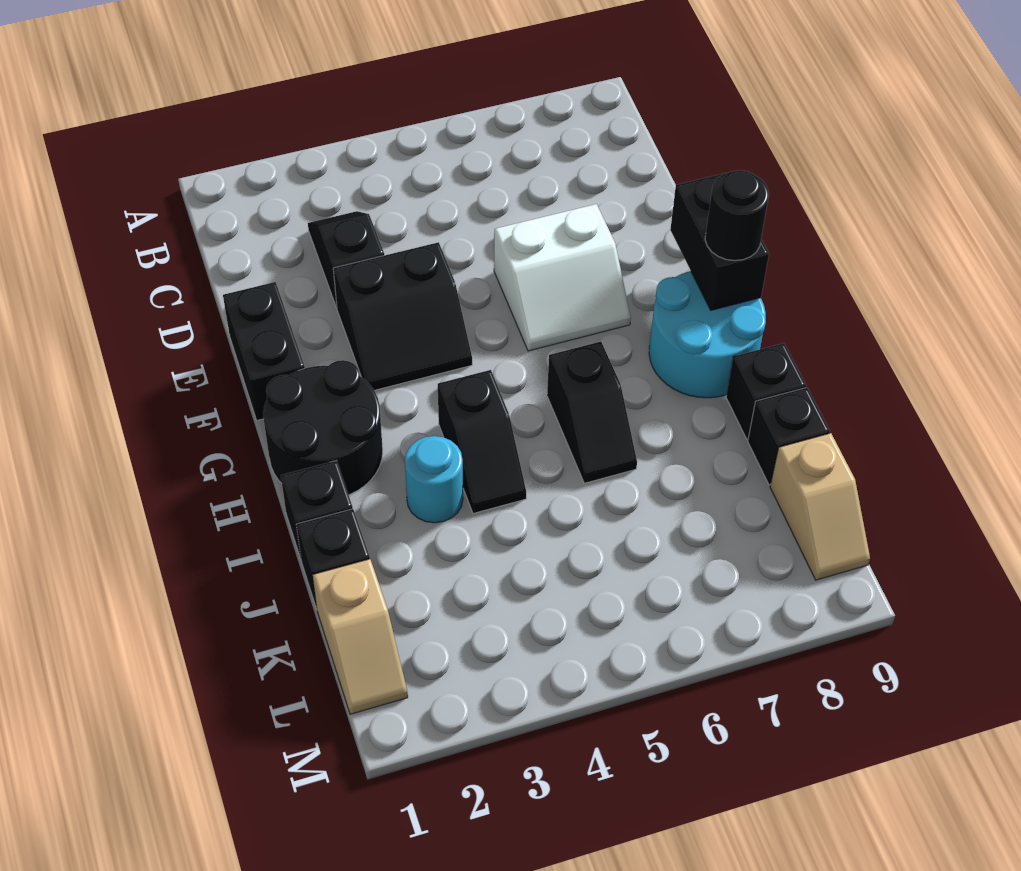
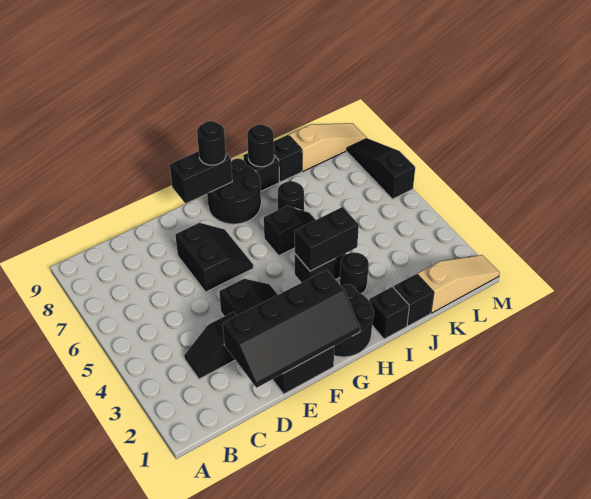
none -> black 2x4 slope [223,270,360,388]
white 2x2 slope [494,204,631,351] -> black 2x2 slope [175,223,253,292]
cyan 2x2 round brick [649,271,766,398] -> black 2x2 round brick [207,159,261,224]
none -> black 1x2 brick [295,207,359,271]
cyan 1x1 round brick [405,436,463,523] -> black 1x1 round brick [340,252,369,294]
none -> black 1x1 round brick [278,181,304,211]
none -> black 1x1 round brick [247,124,274,167]
tan 1x2 slope [313,559,408,714] -> tan 1x3 slope [417,255,499,313]
tan 1x2 slope [770,433,870,580] -> tan 1x3 slope [289,123,367,171]
none -> black 1x3 slope [347,138,415,199]

